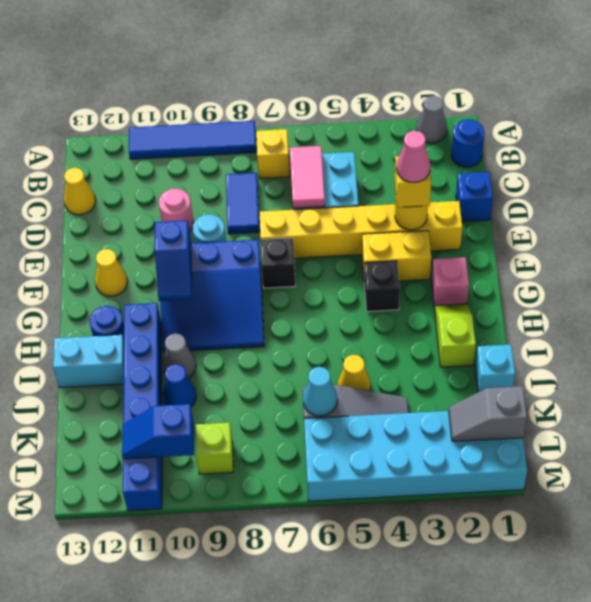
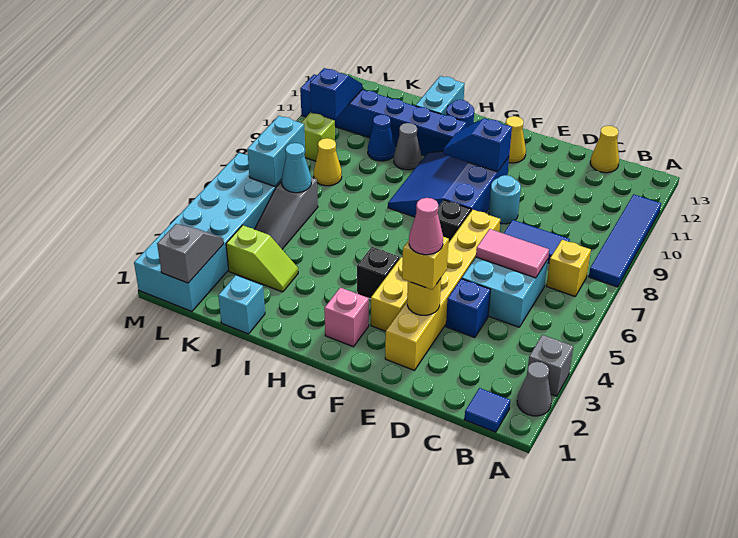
none -> grey 1x1 brick [528,335,573,396]
blue 1x1 round brick [451,119,484,167] -> blue 1x1 tile [464,388,510,432]
blue 1x1 brick [456,172,493,222] -> blue 1x1 brick moved to [446,279,490,338]
pink 1x1 round brick [159,189,194,232] -> none
lime 1x2 slope [434,304,476,367] -> lime 1x2 slope moved to [226,225,298,292]
yellow 1x1 cone [338,355,371,391] -> yellow 1x1 cone moved to [314,138,342,186]
none -> cyan 1x2 brick [247,116,305,186]

